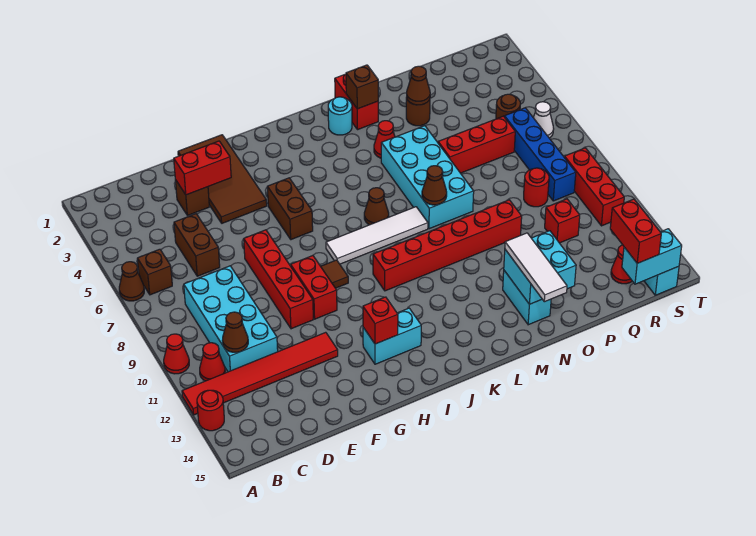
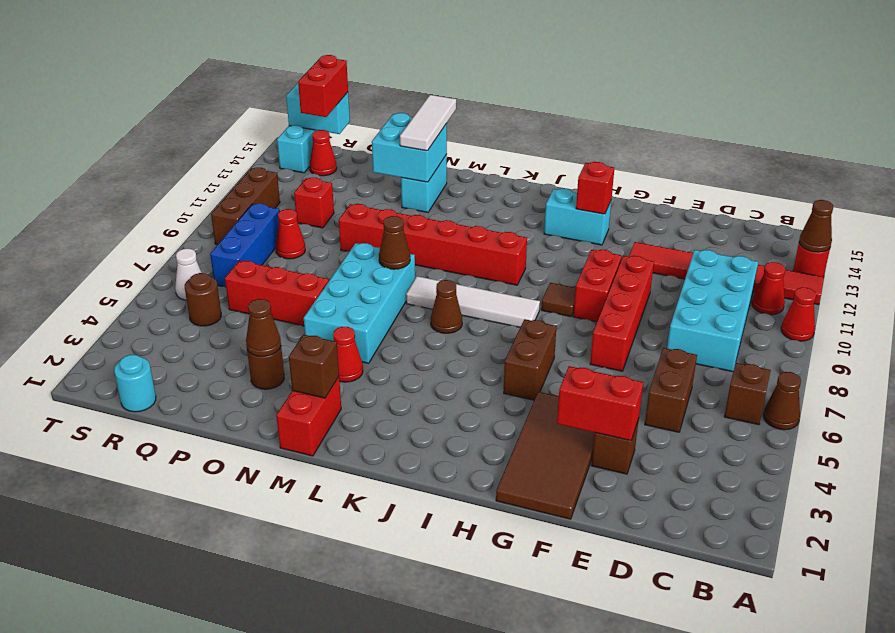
brown 1x1 cone [222,312,248,352] -> brown 1x1 cone moved to [799,200,833,252]
cyan 1x1 round brick [328,97,352,135] -> cyan 1x1 round brick moved to [114,355,156,412]
red 1x1 round brick [524,168,549,207] -> red 1x1 cone [276,209,305,259]
blue 1x4 brick [505,108,576,201] -> blue 1x3 brick [210,204,279,287]
red 1x3 brick [564,148,624,226] -> brown 1x3 brick [211,168,280,245]

